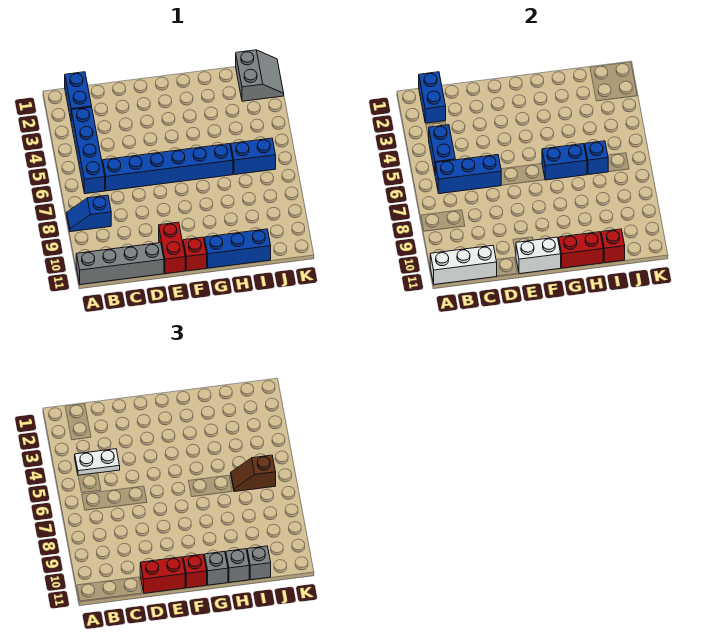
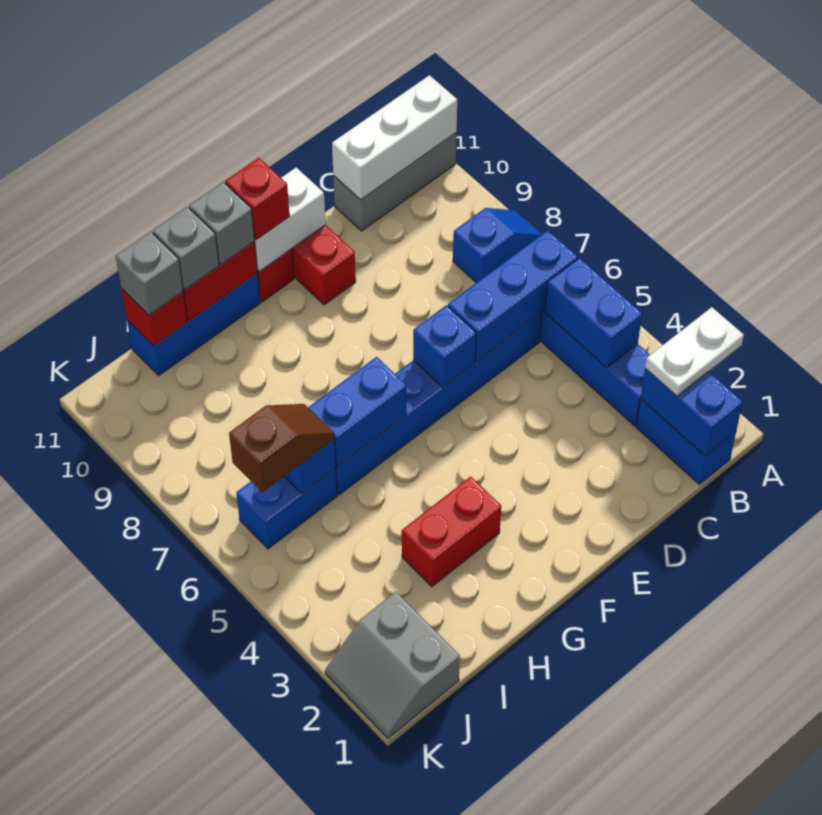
grey 1x4 brick [76,243,164,285] -> grey 1x3 brick [333,133,457,231]
white 1x2 plate [75,449,120,475] -> white 1x2 plate moved to [645,307,744,396]
red 1x2 brick [140,557,185,593] -> red 1x2 brick moved to [402,477,501,587]
none -> blue 1x1 brick [413,305,476,387]

